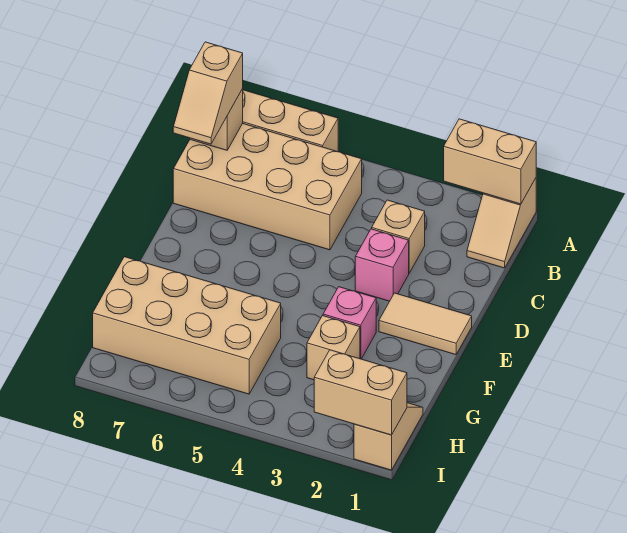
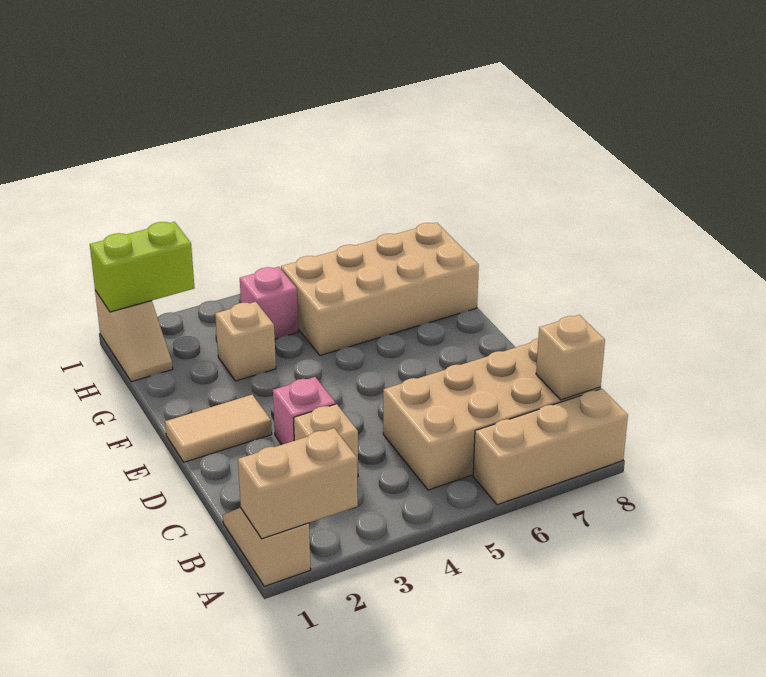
tan 1x2 slope [173,42,243,144] -> none
pink 1x1 brick [323,287,376,359] -> pink 1x1 brick moved to [240,267,298,339]
tan 1x2 brick [314,350,407,435] -> lime 1x2 brick [90,222,194,312]

